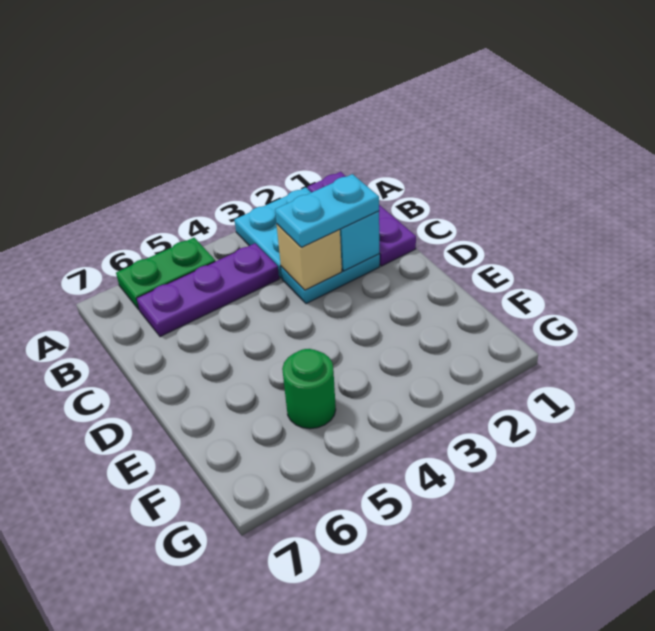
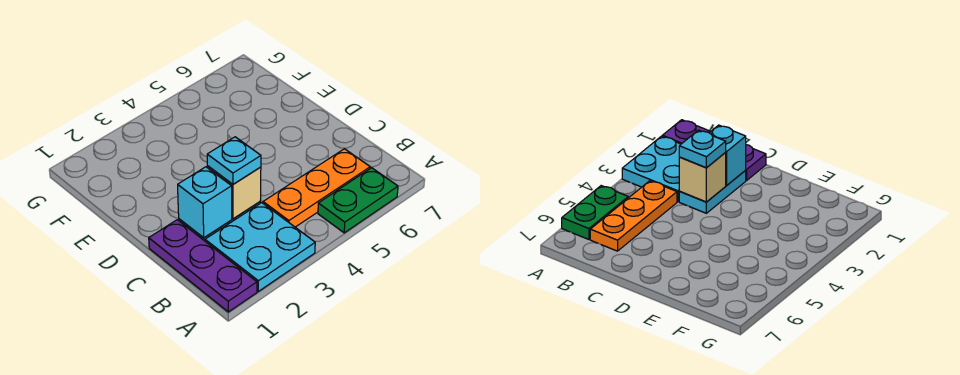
purple 1x3 plate [137,243,279,337] -> orange 1x3 plate [263,149,370,227]
cyan 1x2 plate [275,174,379,247] -> cyan 1x1 plate [207,137,261,184]
green 1x1 round brick [282,349,336,429] -> none

